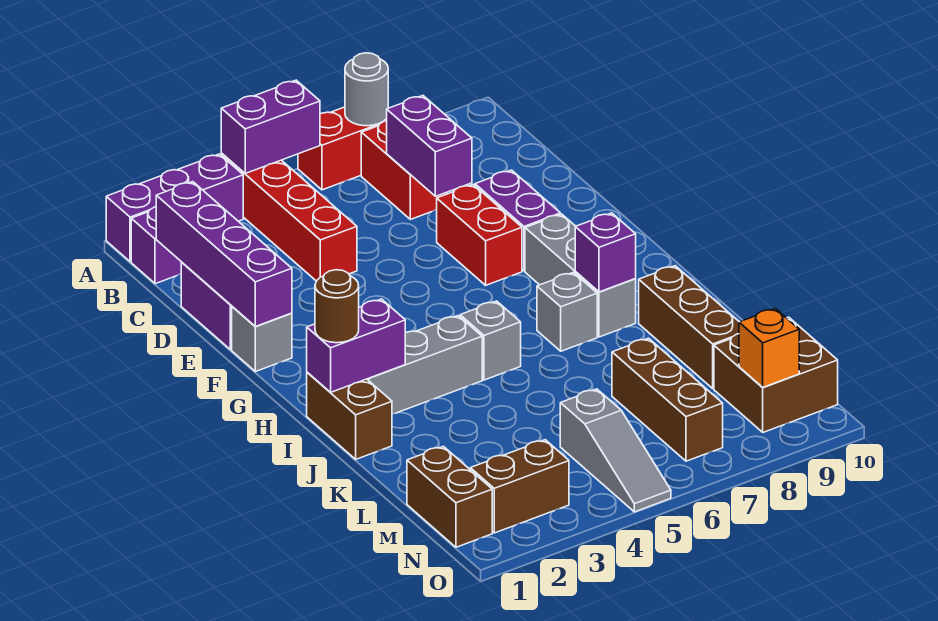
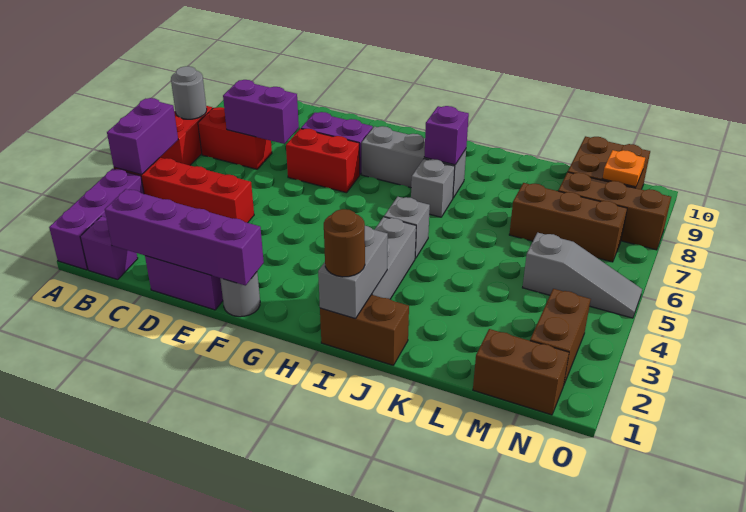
grey 1x1 brick [232,307,292,372] -> grey 1x1 round brick [220,272,260,317]
purple 1x2 brick [307,299,405,392] -> grey 1x2 brick [318,226,388,319]
brown 1x3 brick [639,266,739,388] -> brown 1x3 brick moved to [558,172,671,250]
orange 1x1 brick [739,309,799,387] -> orange 1x1 plate [602,150,645,187]

